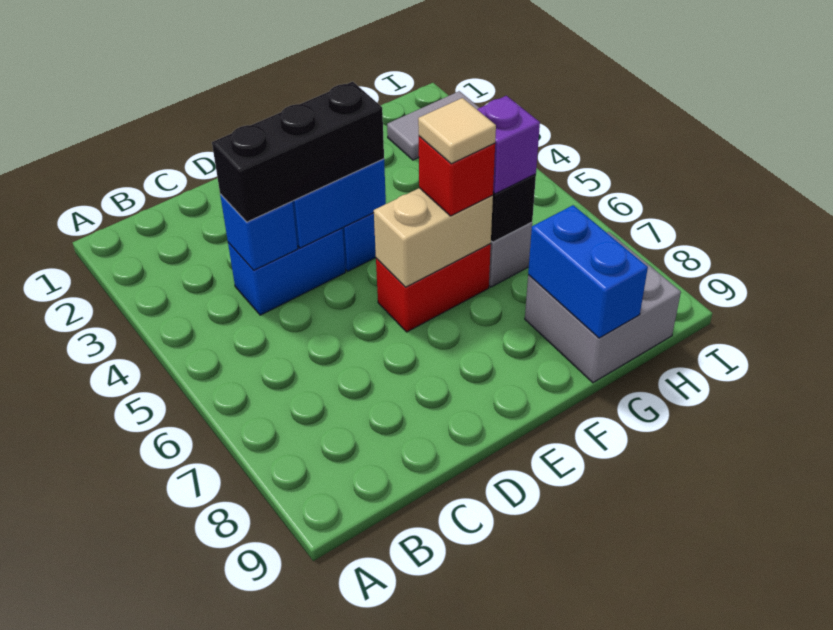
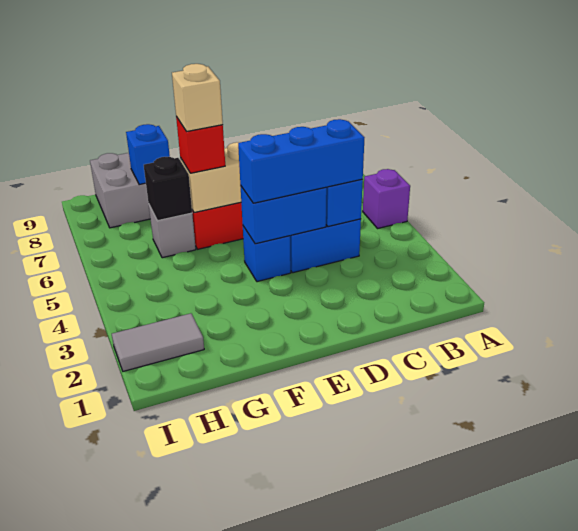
black 1x3 brick [212,82,384,222] -> blue 1x3 brick [238,119,365,203]
tan 1x1 tile [418,98,496,164] -> tan 1x1 brick [172,64,223,132]
purple 1x1 brick [477,96,540,194] -> purple 1x1 brick moved to [363,169,410,229]
blue 1x2 brick [528,205,648,338] -> blue 1x1 brick [126,124,170,185]

